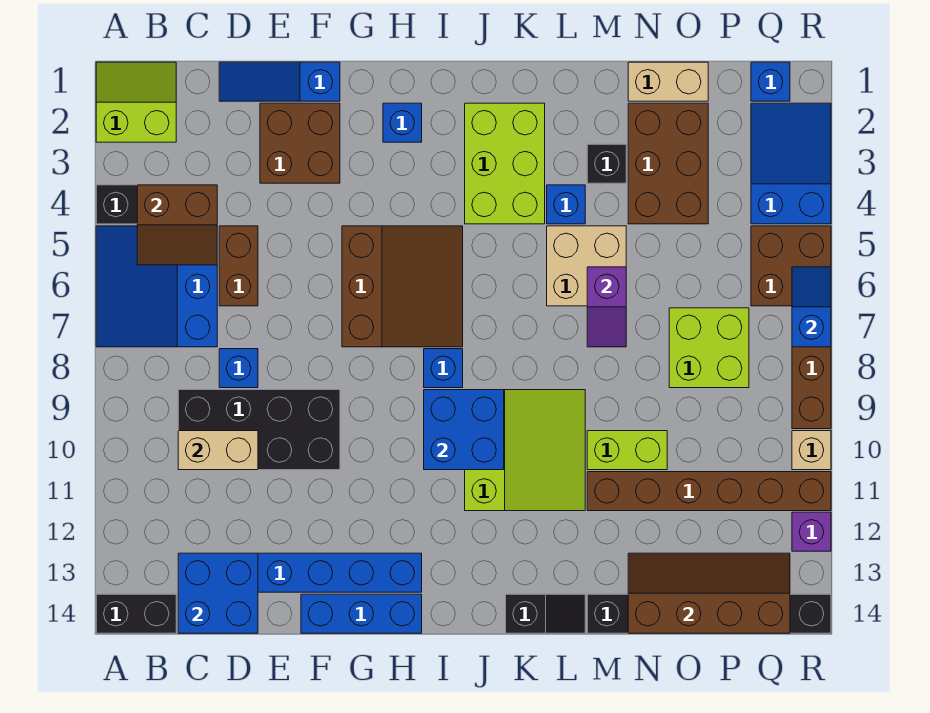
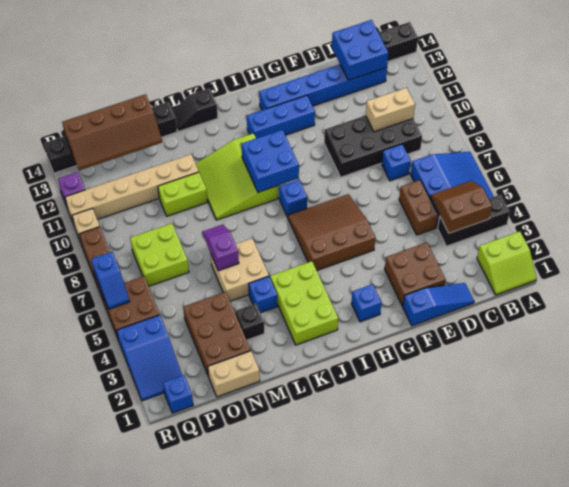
blue 1x3 brick [301,594,422,633] -> blue 1x3 brick moved to [247,95,315,138]
brown 3x3 slope [342,226,463,347] -> brown 3x3 slope turned to [288,194,375,270]
brown 1x6 brick [587,472,831,511] -> tan 1x6 brick [65,154,199,224]

